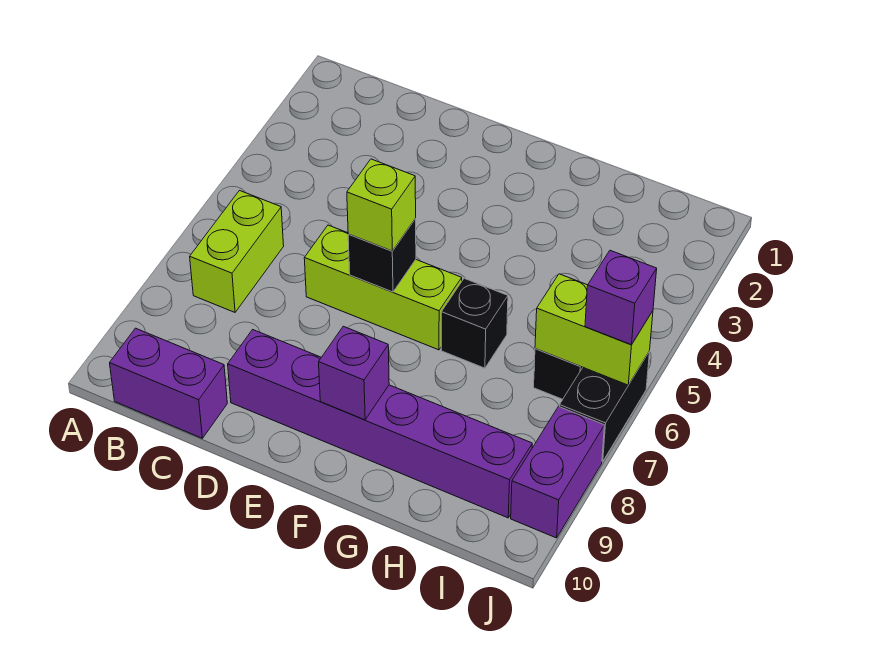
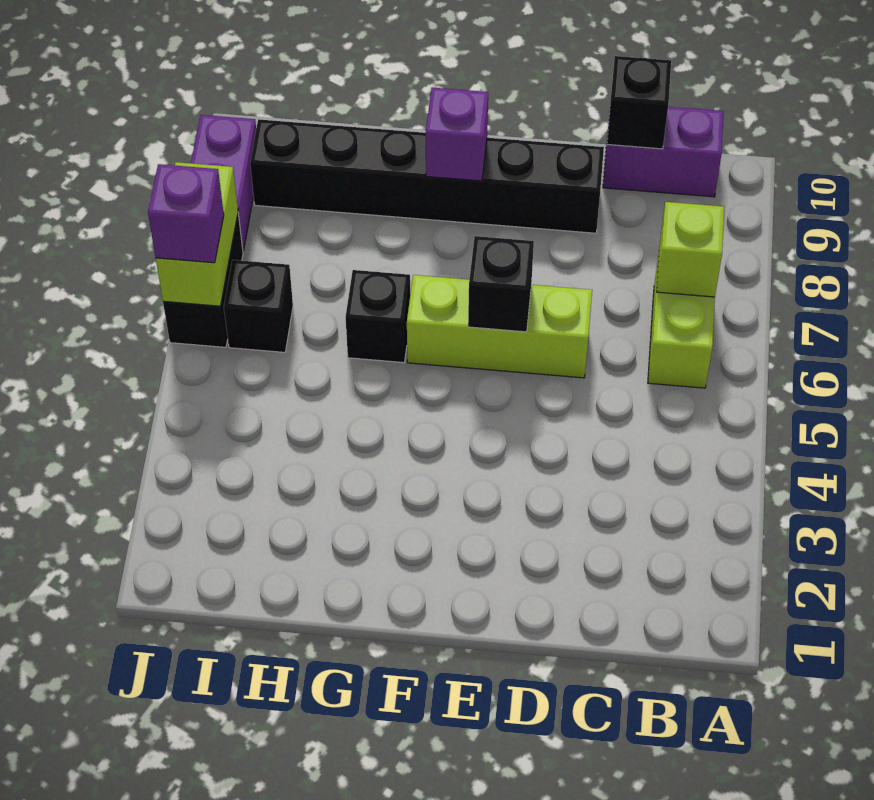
none -> black 1x1 brick [607,56,671,149]
purple 1x6 brick [228,330,532,518] -> black 1x6 brick [250,119,604,233]
lime 1x1 brick [347,159,416,251] -> lime 1x1 brick moved to [657,202,724,297]
lime 1x2 brick [535,274,653,385] -> lime 1x2 brick turned to [156,162,238,306]

